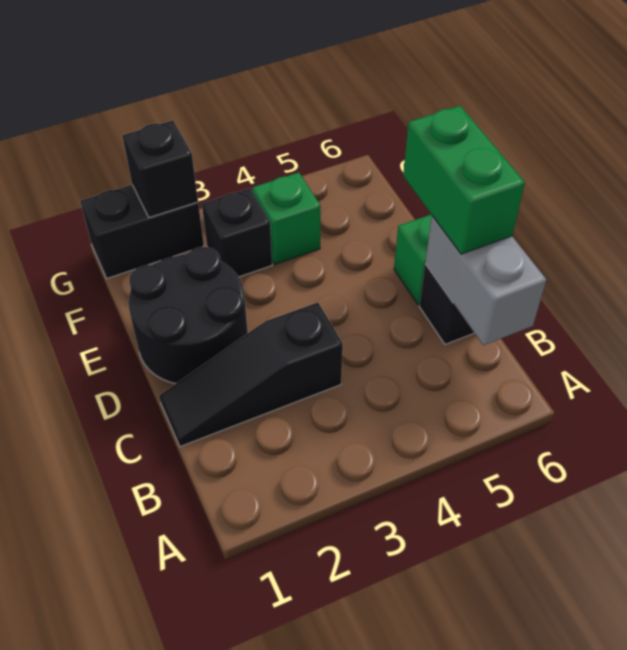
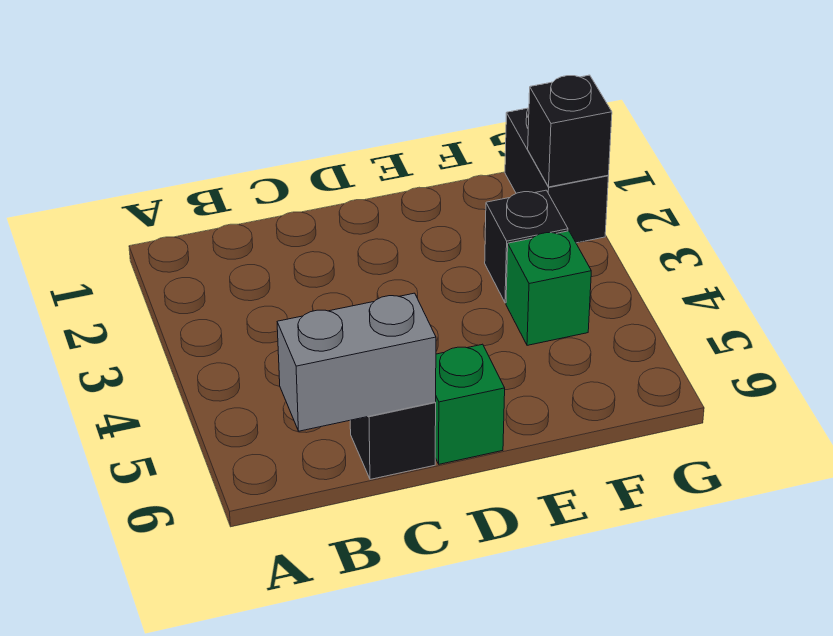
black 1x3 slope [159,303,343,447] -> none
green 1x2 brick [403,106,525,254] -> none
black 2x2 round brick [128,247,248,384] -> none

